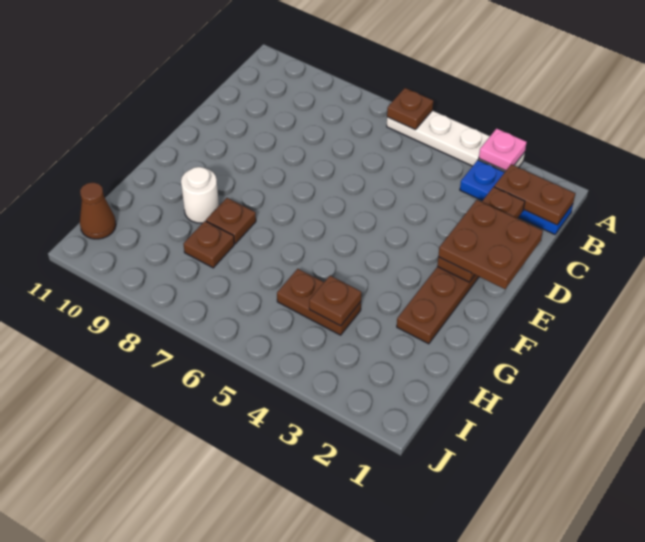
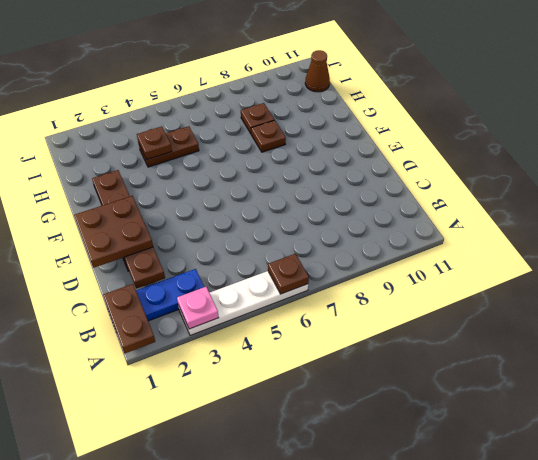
brown 1x2 plate [494,164,575,225] -> brown 1x2 plate turned to [103,284,155,353]
white 1x1 round brick [181,167,219,223] -> none

